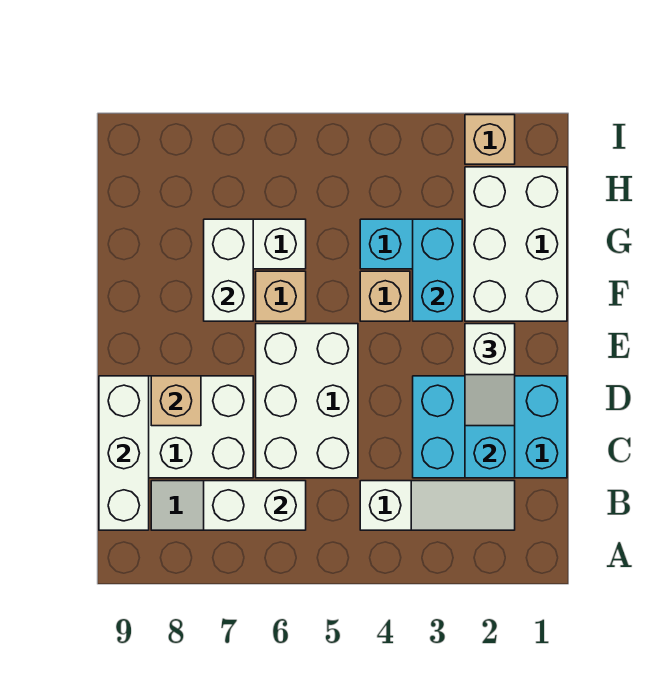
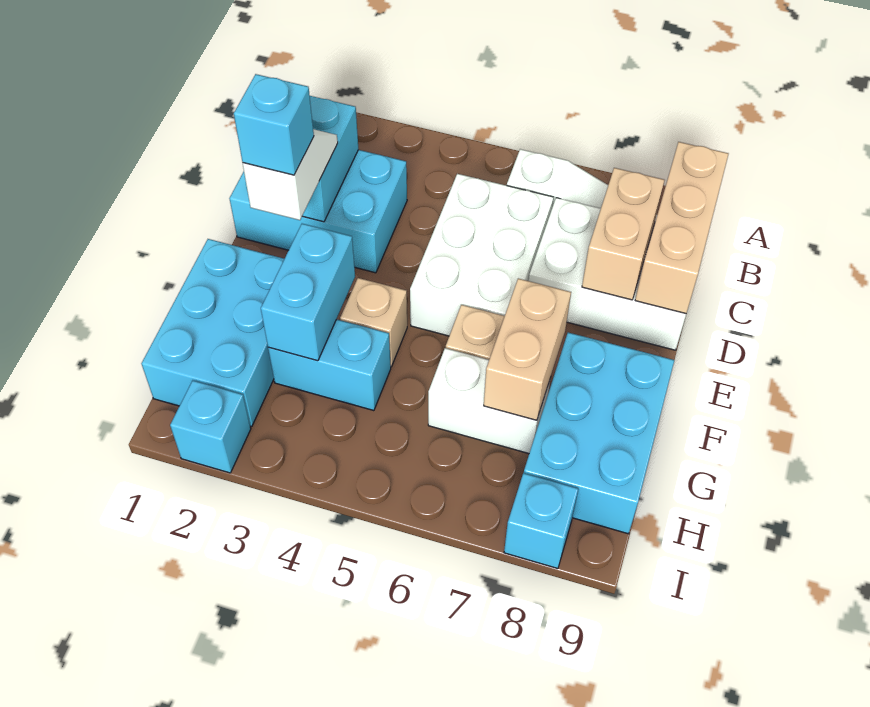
white 1x3 slope [360,481,515,530] -> none
white 1x2 brick [204,481,306,530] -> none
white 1x3 brick [99,376,149,530] -> tan 1x3 brick [635,142,728,313]
tan 1x1 brick [151,376,201,426] -> tan 1x2 brick [582,168,665,300]
none -> cyan 1x1 brick [234,74,314,175]
white 2x3 brick [465,167,567,321] -> cyan 2x3 brick [141,239,284,427]
white 1x2 brick [204,219,253,321] -> tan 1x2 brick [484,279,571,420]
none -> cyan 2x3 brick [524,332,674,534]
tan 1x1 brick [465,115,515,164] -> cyan 1x1 brick [170,381,251,473]
none -> cyan 1x1 brick [504,473,578,568]

